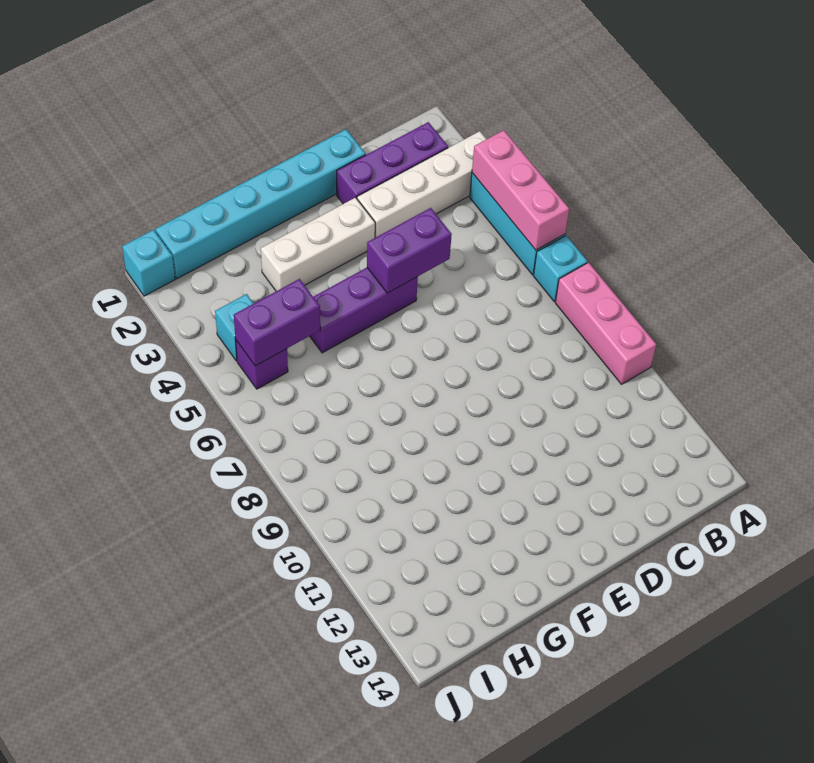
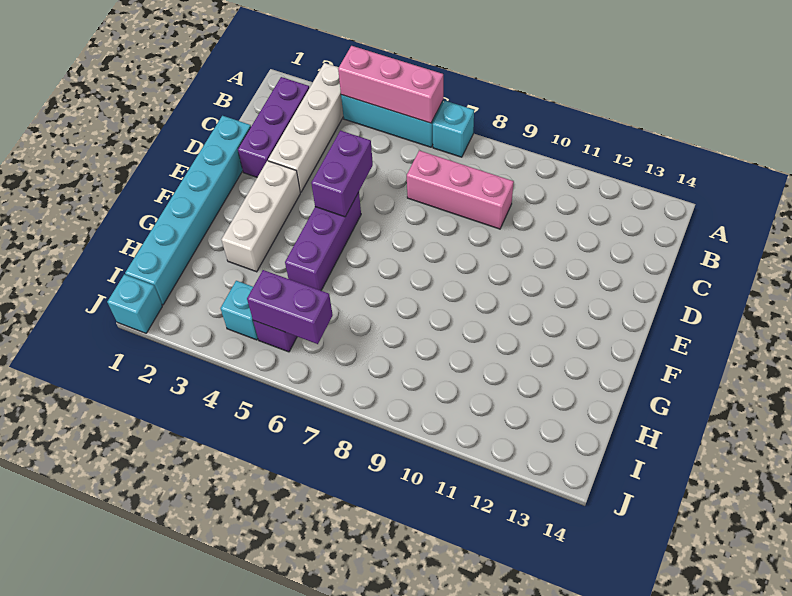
pink 1x3 brick [555,263,656,384] -> pink 1x3 brick moved to [407,151,514,229]
purple 1x2 brick [234,279,320,366] -> purple 1x2 brick turned to [247,270,333,344]

